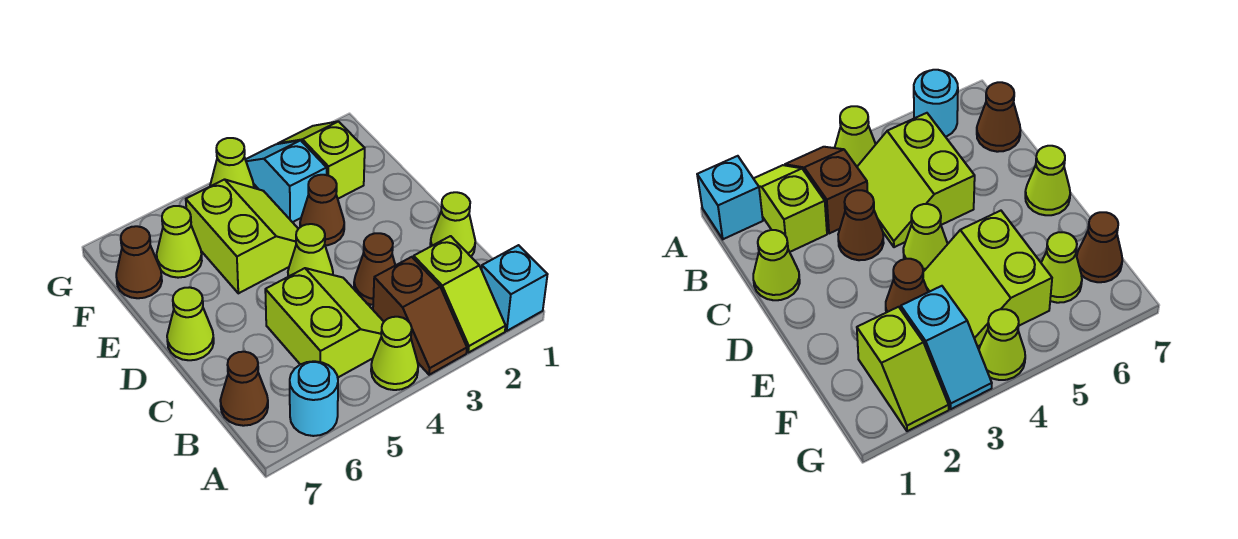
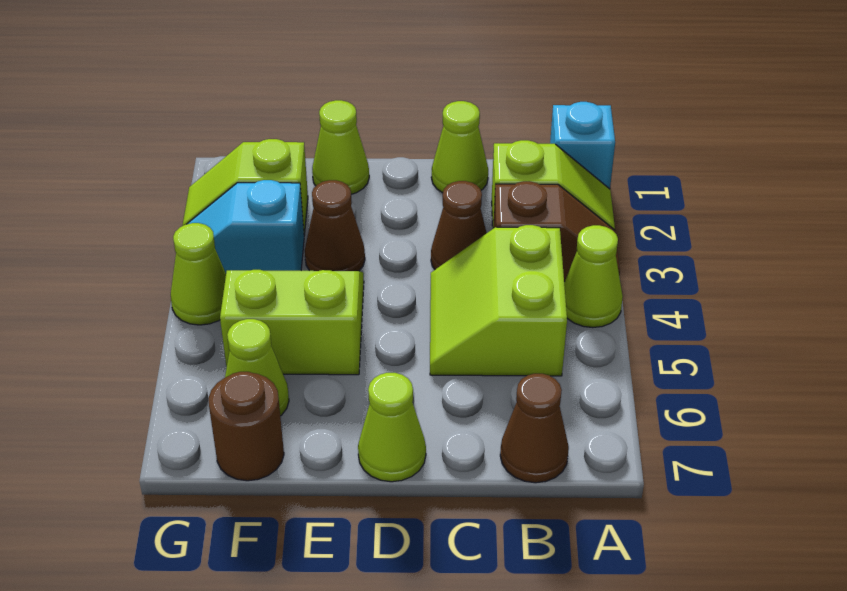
cyan 1x1 round brick [290,361,338,436] -> none
lime 2x2 slope [265,268,384,377] -> lime 2x2 slope turned to [430,225,567,376]
lime 1x1 cone [288,224,333,277] -> lime 1x1 cone moved to [312,100,369,194]
brown 1x1 cone [116,226,162,298] -> brown 1x1 round brick [208,372,284,481]

